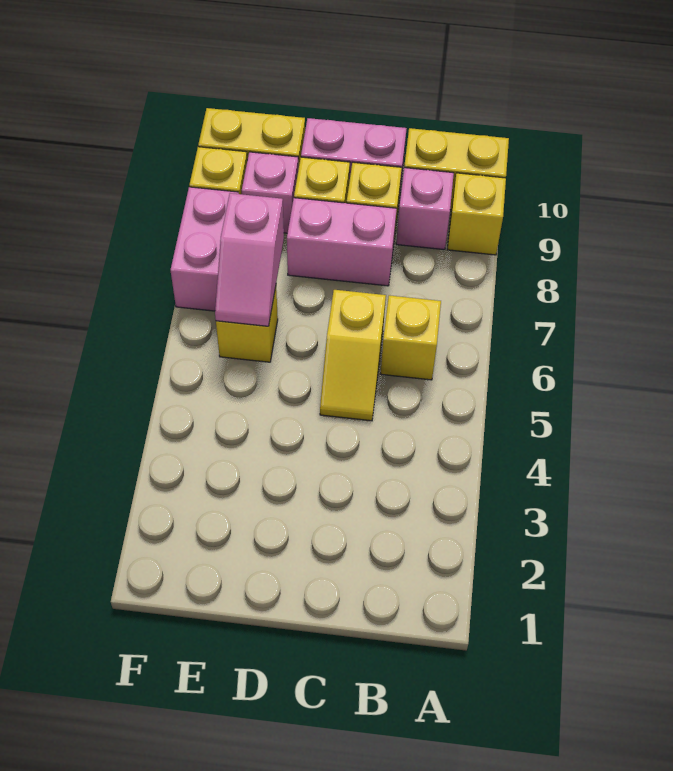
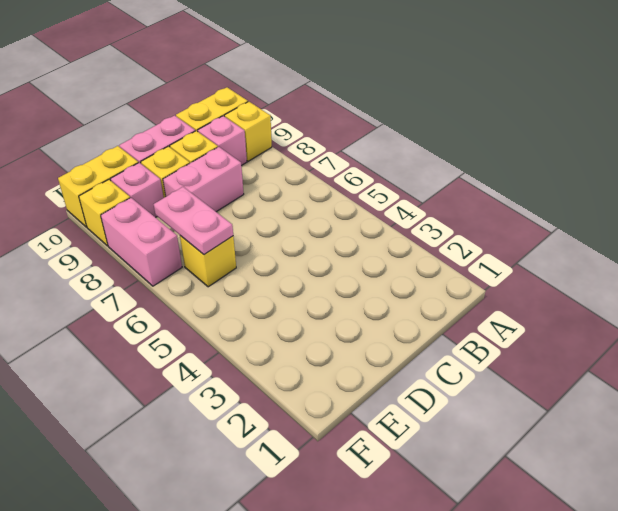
yellow 1x1 brick [381,295,441,380] -> none
yellow 1x2 slope [320,290,386,421] -> none
pink 1x2 slope [215,193,284,326] -> pink 1x2 plate [154,187,233,254]

